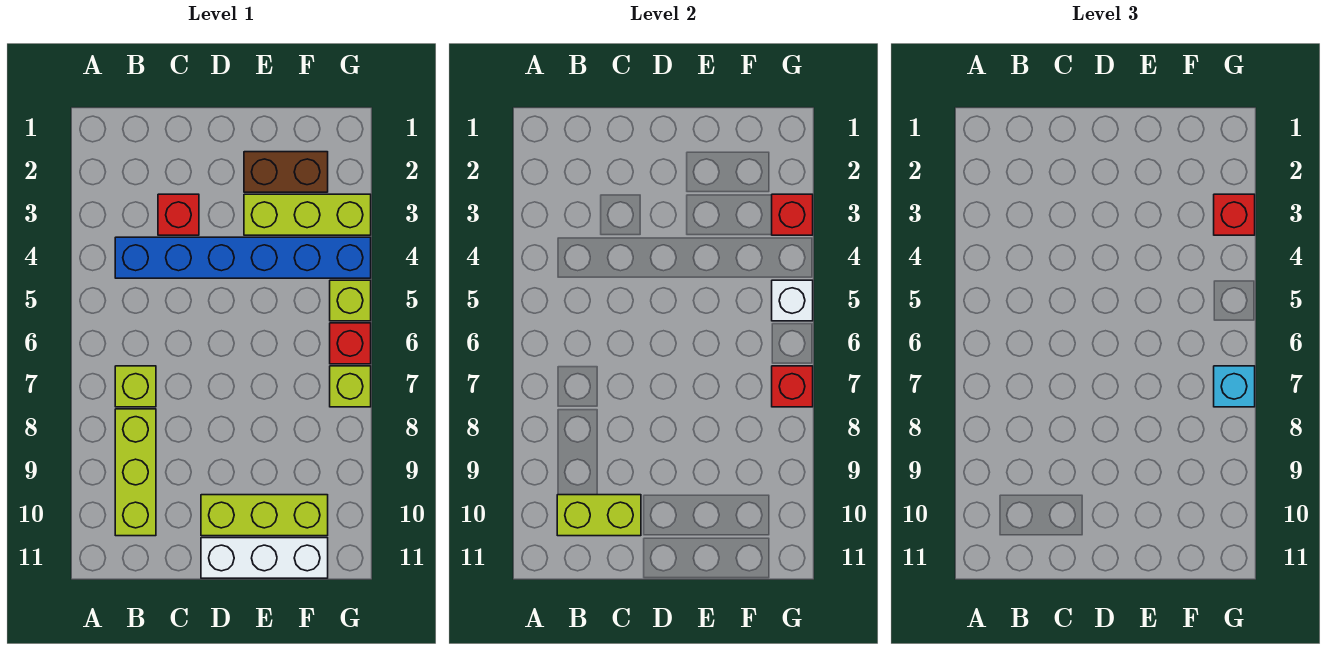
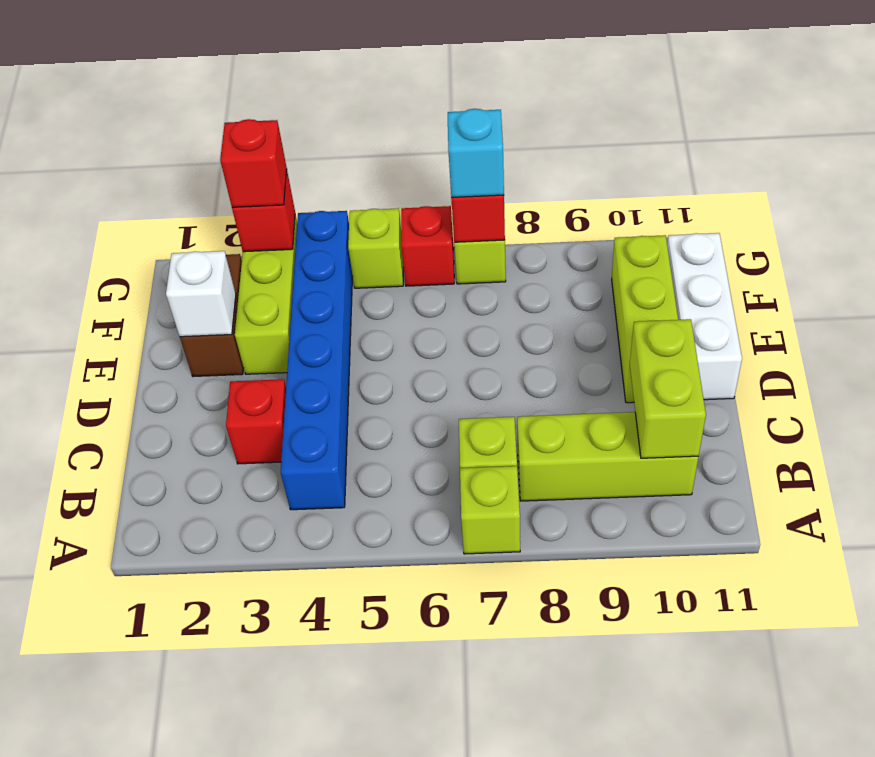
none -> lime 1x1 brick [460,466,520,554]
white 1x1 brick [772,280,813,321] -> white 1x1 brick moved to [166,251,236,337]

